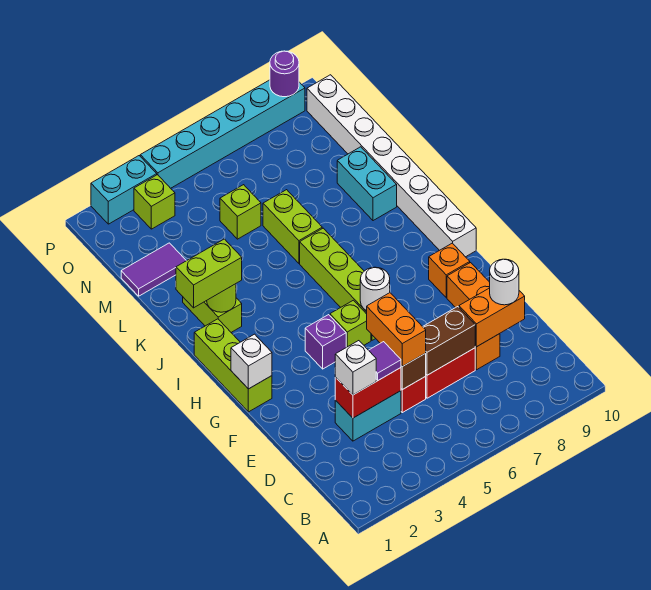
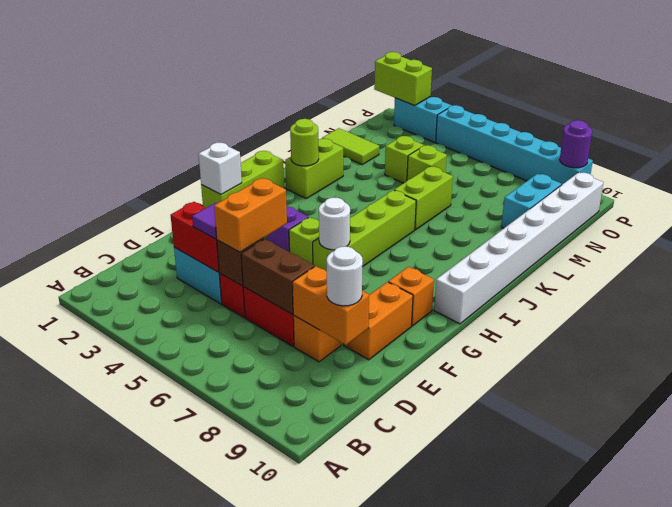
white 1x1 brick [335,341,376,395] -> none
lime 1x2 brick [176,239,242,308] -> lime 1x2 brick moved to [374,52,432,106]
cyan 1x2 brick [337,147,397,221] -> cyan 1x2 brick moved to [501,174,562,228]
purple 1x2 tile [121,243,186,296] -> lime 1x2 tile [322,128,379,165]
lime 1x1 brick [134,175,175,229] -> lime 1x1 brick moved to [385,136,424,183]

